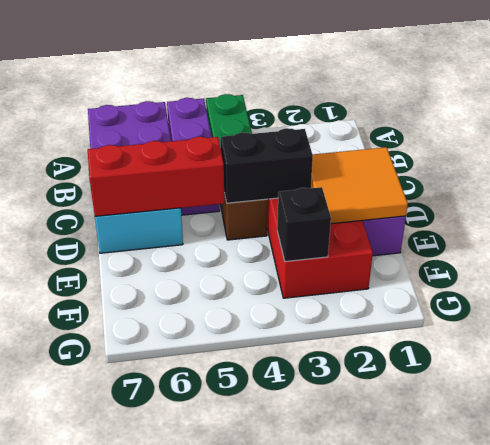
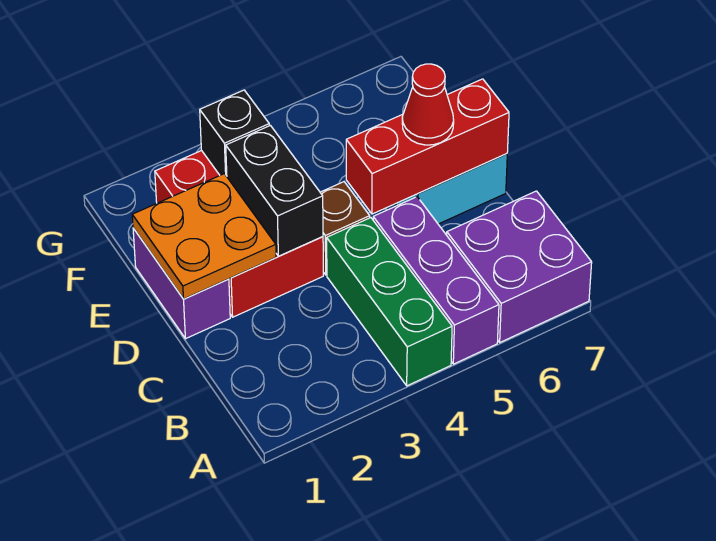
orange 2x2 tile [311,147,408,224] -> orange 2x2 plate [132,174,276,299]
black 1x2 brick [220,128,313,203] -> black 1x2 brick turned to [226,126,323,256]
none -> red 1x1 cone [402,64,454,145]

